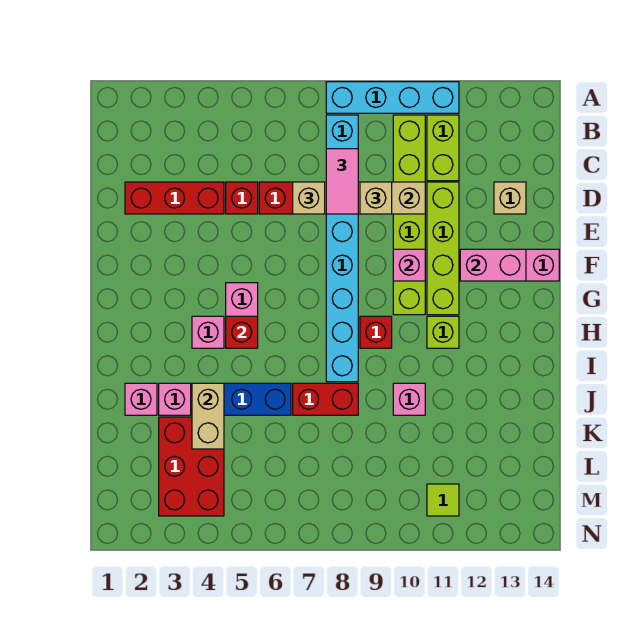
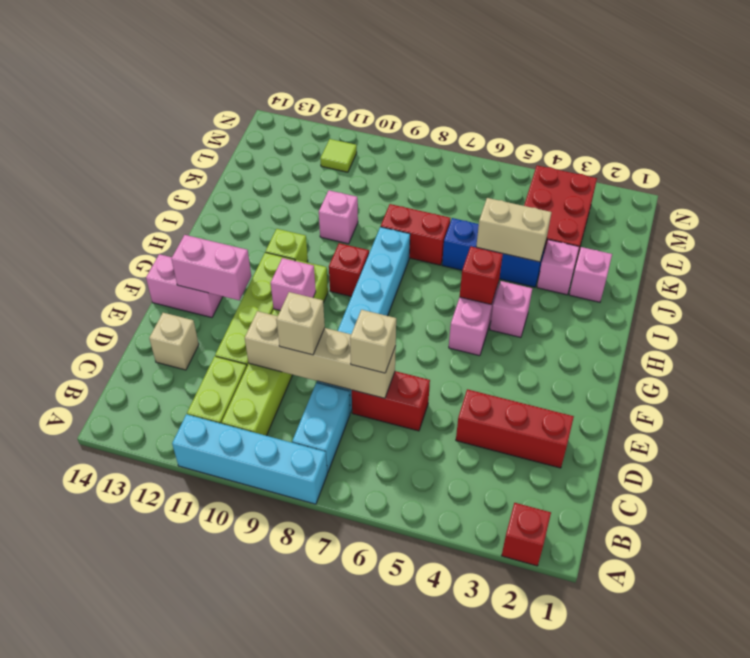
pink 1x2 tile [326,149,358,214] -> none
red 1x1 brick [226,182,258,214] -> red 1x1 brick moved to [502,503,551,566]
tan 1x2 brick [192,383,224,449] -> tan 1x2 brick turned to [476,198,551,262]

